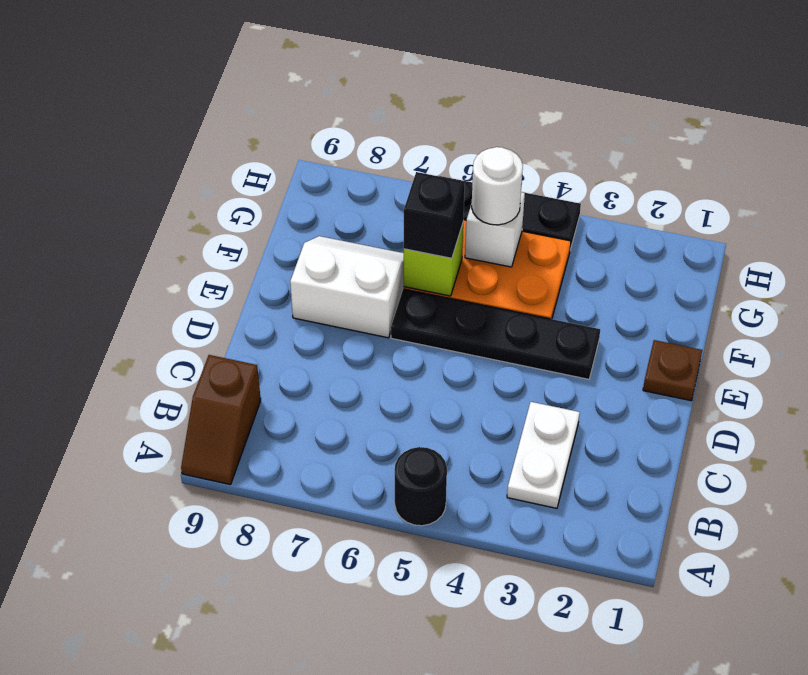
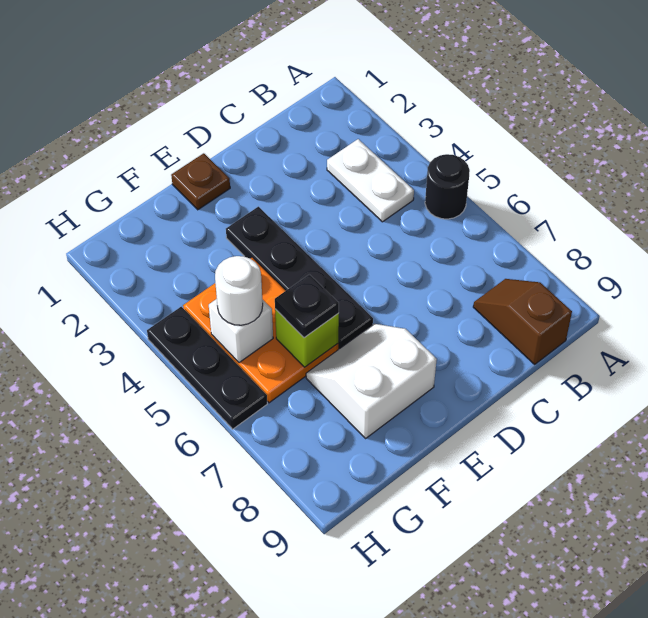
brown 1x2 slope [181,355,261,485] -> brown 1x2 slope turned to [473,279,572,364]
white 1x2 plate [507,402,580,508] -> white 1x2 plate turned to [327,139,414,222]
white 2x2 slope [290,236,404,338] -> white 2x2 slope turned to [306,324,437,438]
black 1x1 brick [404,172,465,258] -> black 1x1 plate [275,274,339,338]

